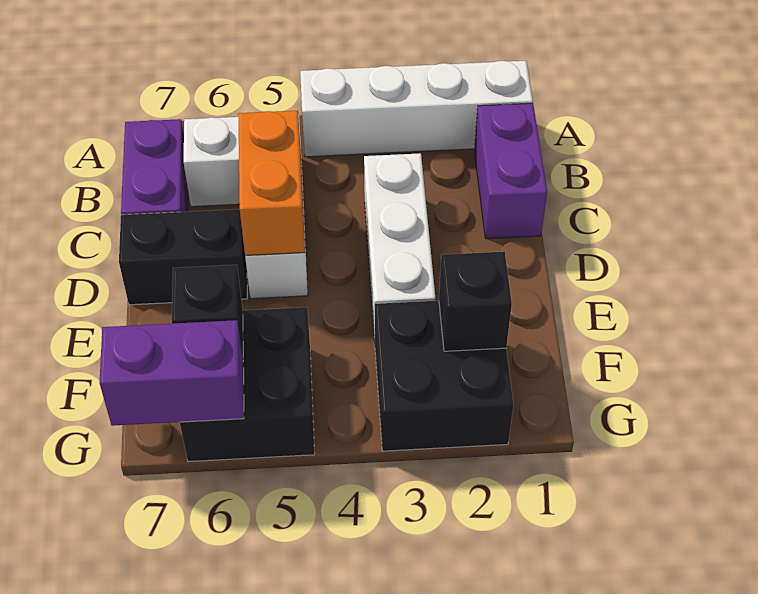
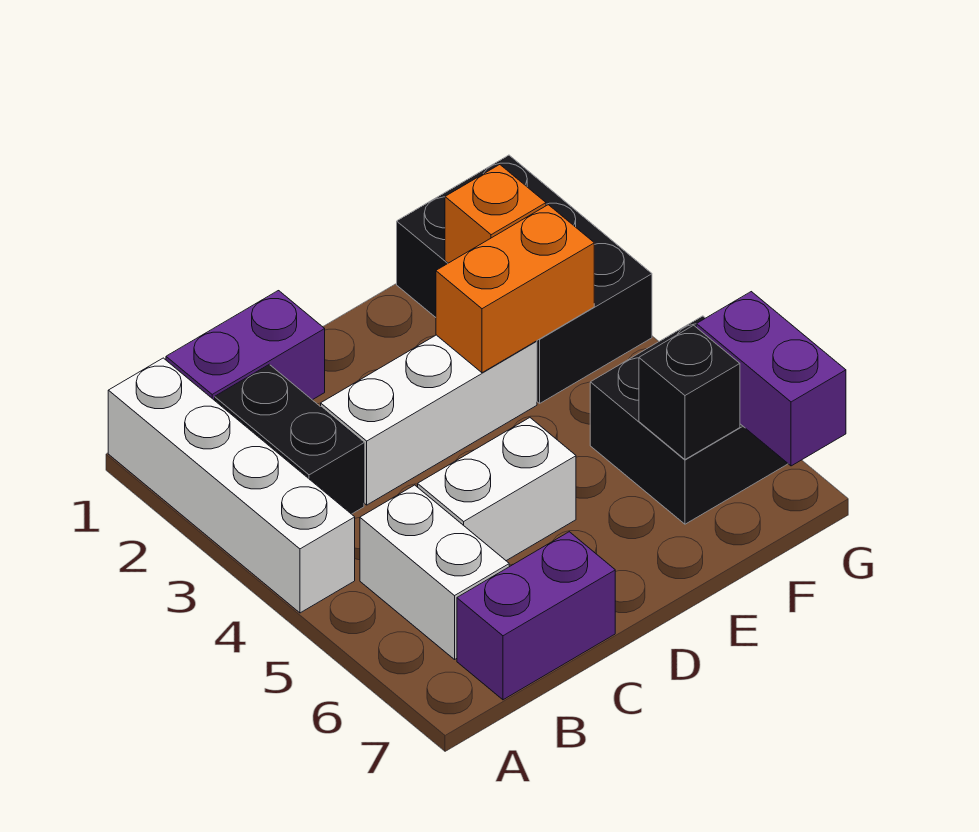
orange 1x2 brick [238,111,305,255] -> orange 1x2 brick moved to [436,205,594,373]
black 1x2 brick [119,209,247,305] -> black 1x2 brick moved to [215,364,364,514]
black 2x2 brick [375,301,513,451] -> black 2x3 brick [397,155,652,403]
black 1x1 brick [439,252,512,351] -> orange 1x1 brick [445,165,546,263]

